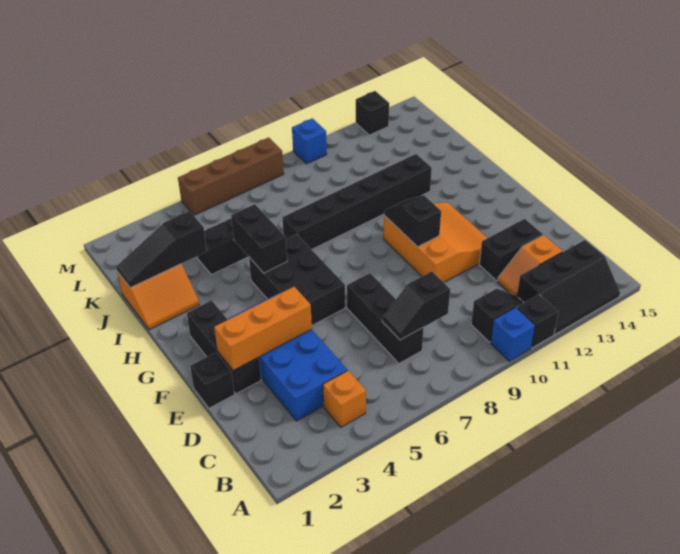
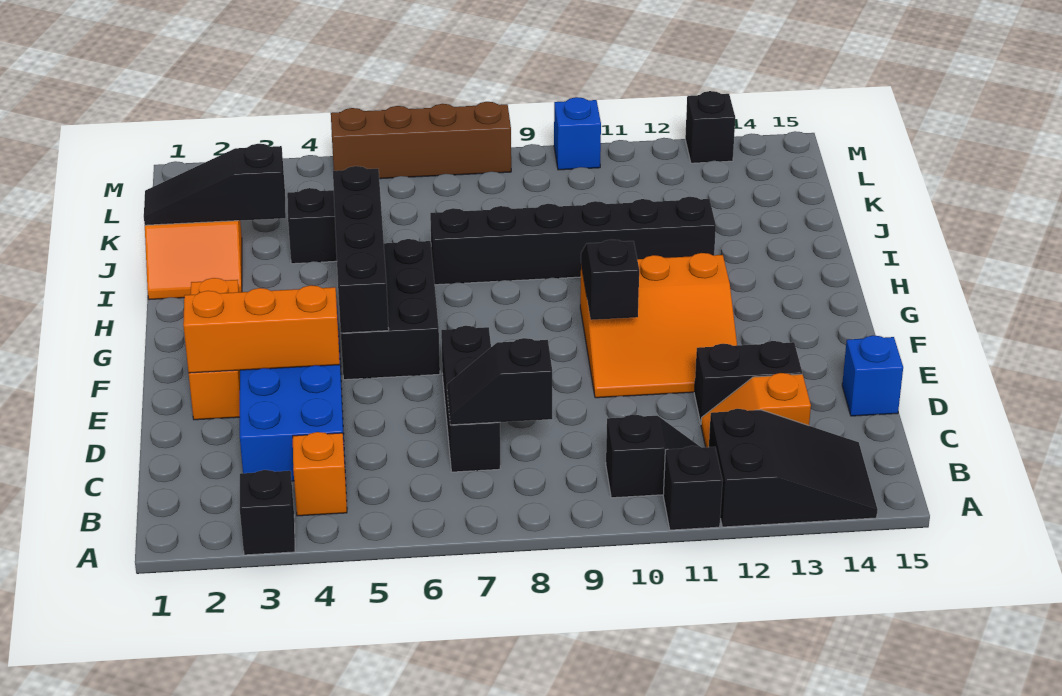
blue 1x1 brick [490,307,535,361] -> blue 1x1 brick moved to [842,335,903,416]
black 2x3 slope [517,240,620,334] -> black 2x3 slope turned to [709,409,878,527]
black 1x1 brick [190,353,235,408] -> black 1x1 brick moved to [240,470,295,555]
black 1x3 brick [187,300,261,394] -> orange 1x3 brick [189,278,240,420]
orange 3x3 slope [383,202,487,282] -> orange 3x3 slope turned to [580,253,737,398]
black 1x2 brick [231,204,287,273] -> black 1x4 brick [333,166,389,333]

